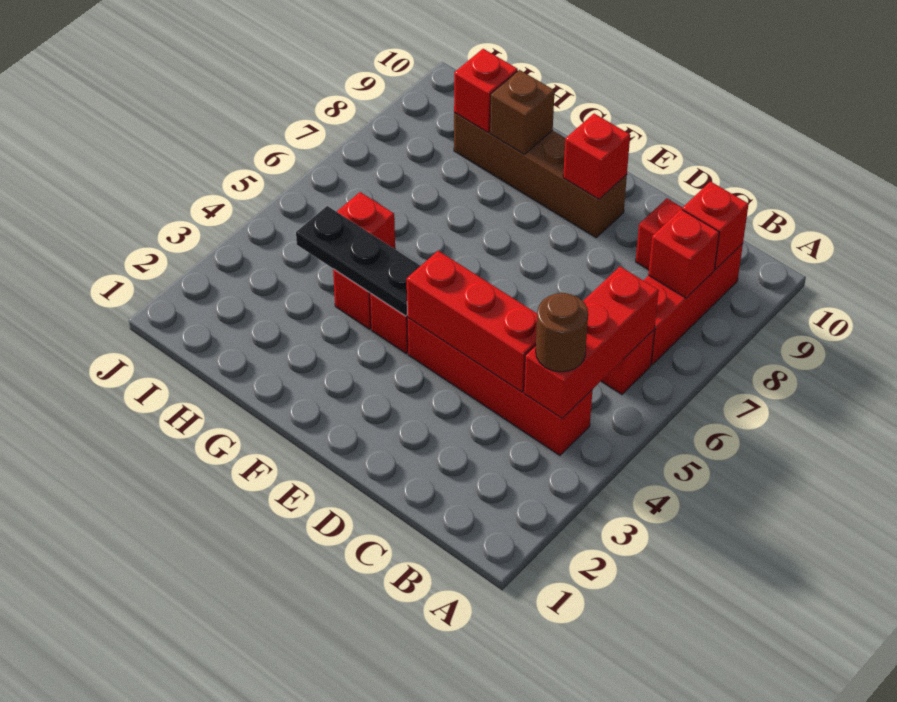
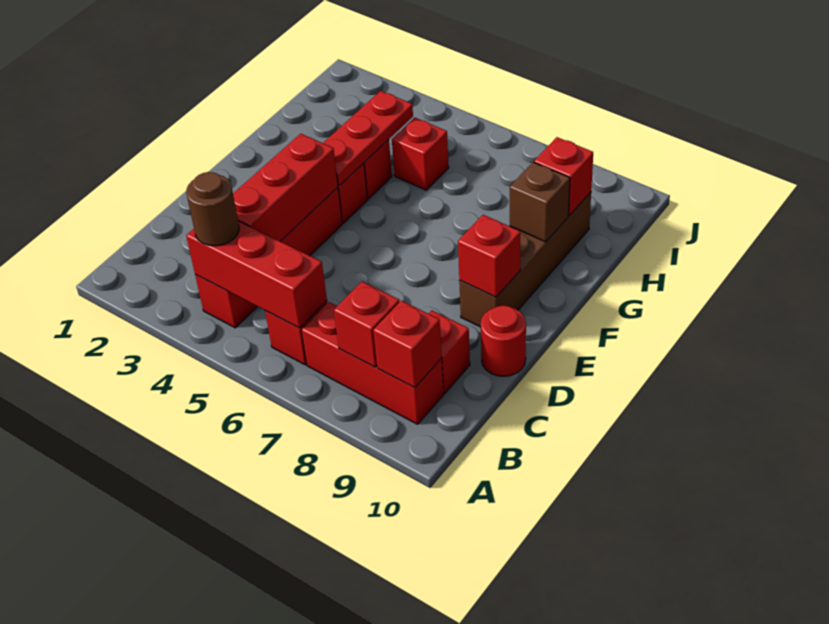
none -> red 1x1 round brick [481,306,526,376]
black 1x3 plate [296,206,420,316] -> red 1x3 plate [323,91,413,185]

